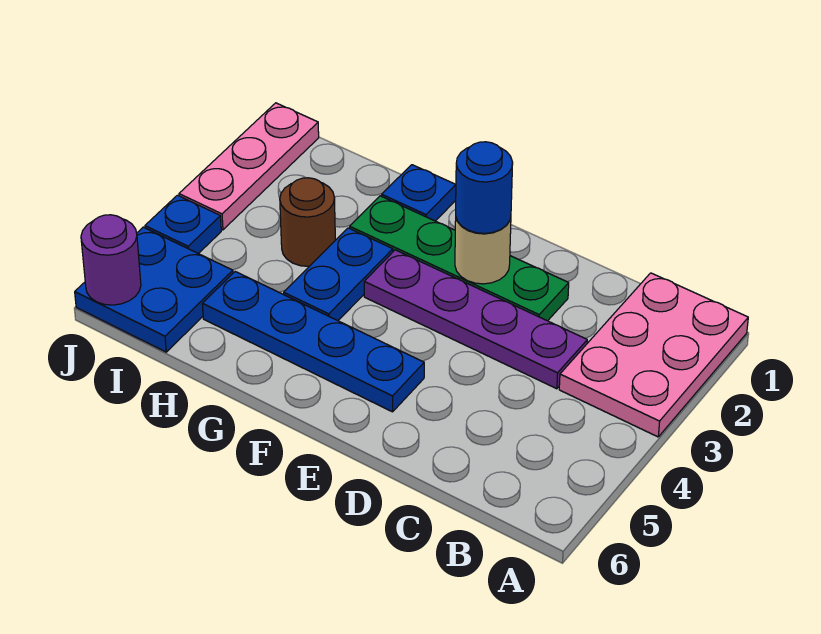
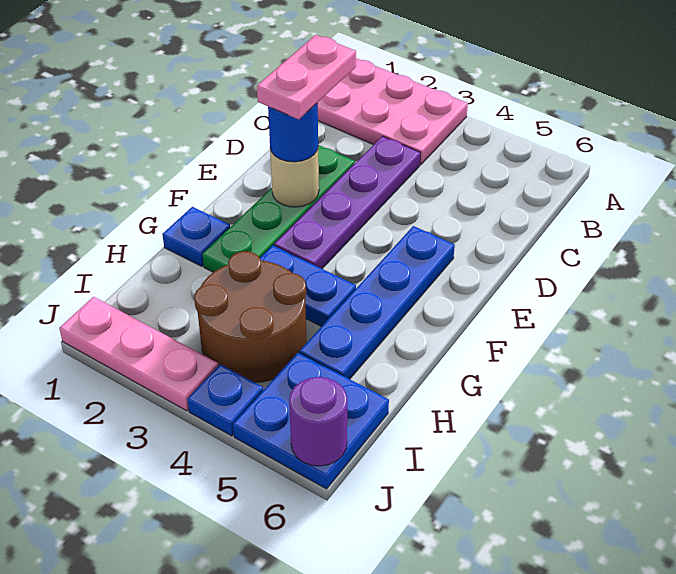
none -> pink 1x2 plate [257,35,356,119]
brown 1x1 round brick [280,178,335,266] -> brown 2x2 round brick [194,251,306,383]

